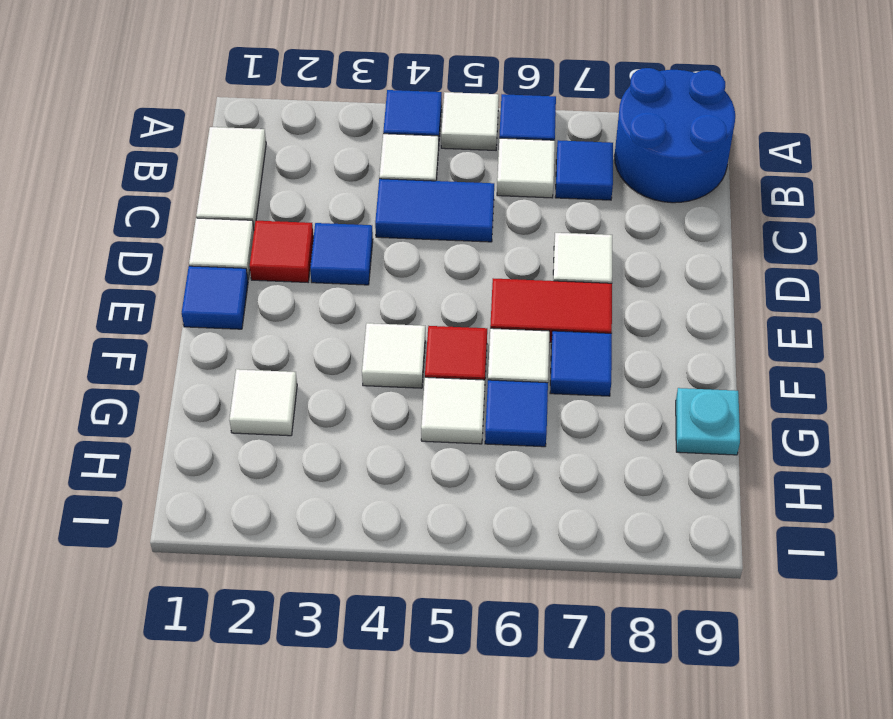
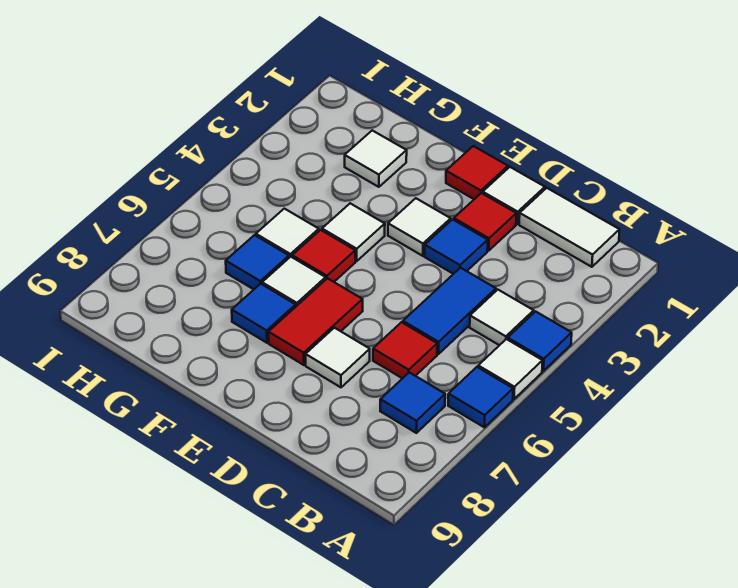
blue 2x2 round brick [614,68,735,203] -> none
white 1x1 tile [497,138,555,198] -> white 1x1 tile moved to [388,198,451,256]
none -> red 1x1 tile [373,322,437,379]
blue 1x1 tile [182,266,248,329] -> red 1x1 tile [446,146,508,199]
cyan 1x1 plate [676,388,740,455] -> none

